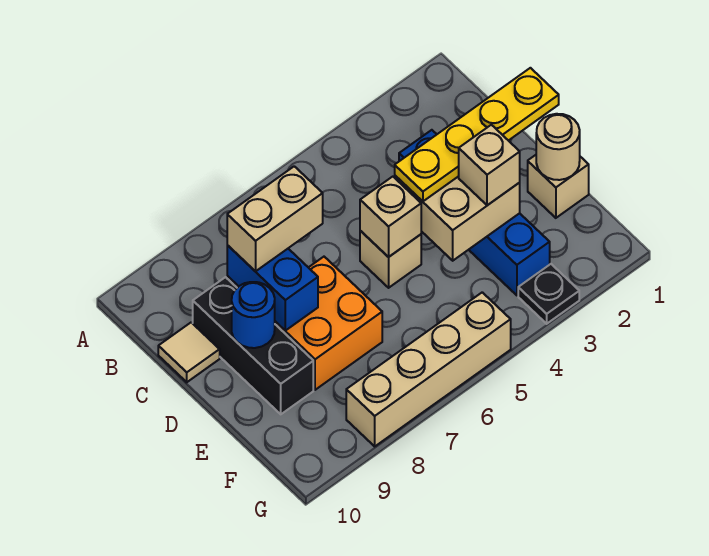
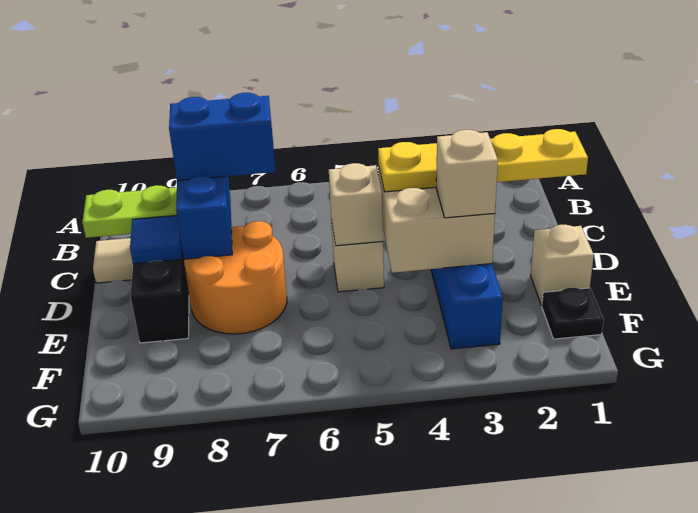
tan 1x2 brick [227,166,323,272] -> blue 1x2 brick [169,93,276,180]
none -> lime 1x2 plate [82,185,177,238]
orange 2x2 brick [275,257,382,390] -> orange 2x2 round brick [184,221,287,334]
blue 1x1 round brick [232,282,275,348] -> blue 1x1 tile [130,216,182,264]
tan 1x1 round brick [536,114,580,180] -> none
black 1x1 plate [518,264,579,324] -> black 1x1 plate moved to [542,288,604,339]
tan 1x4 brick [346,292,511,446] -> none

